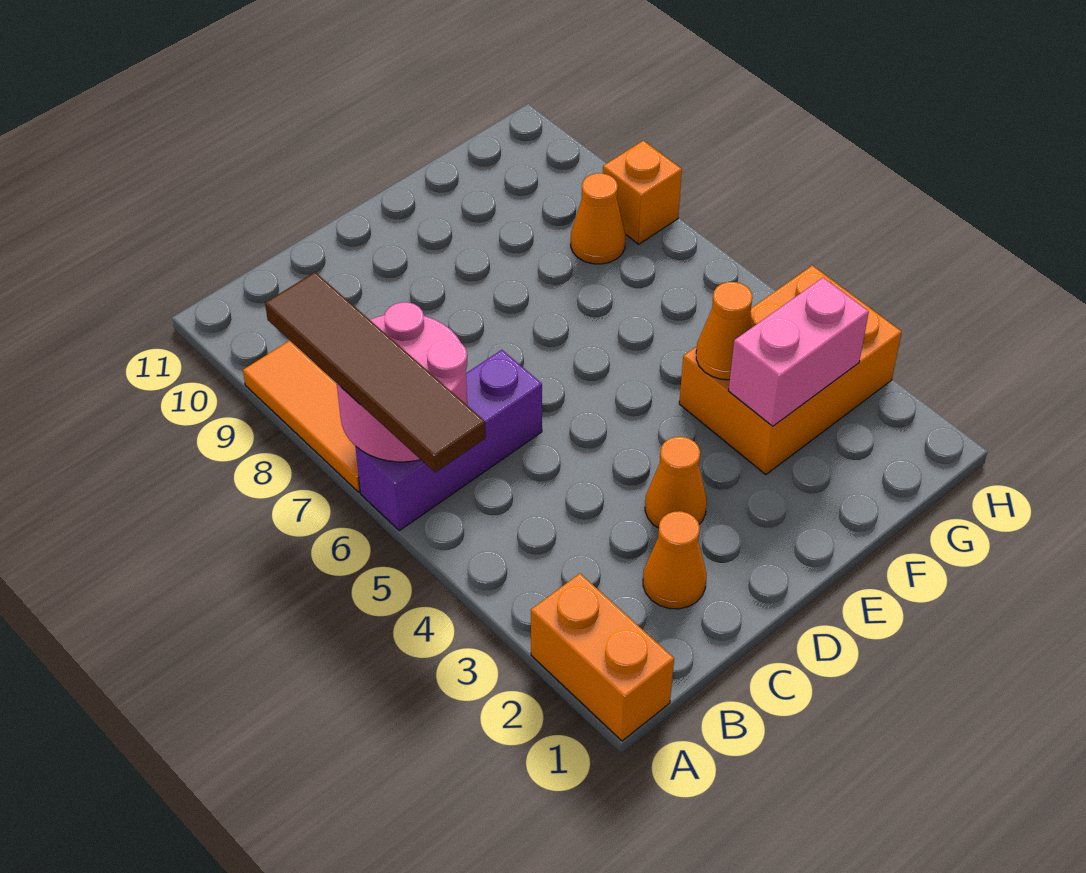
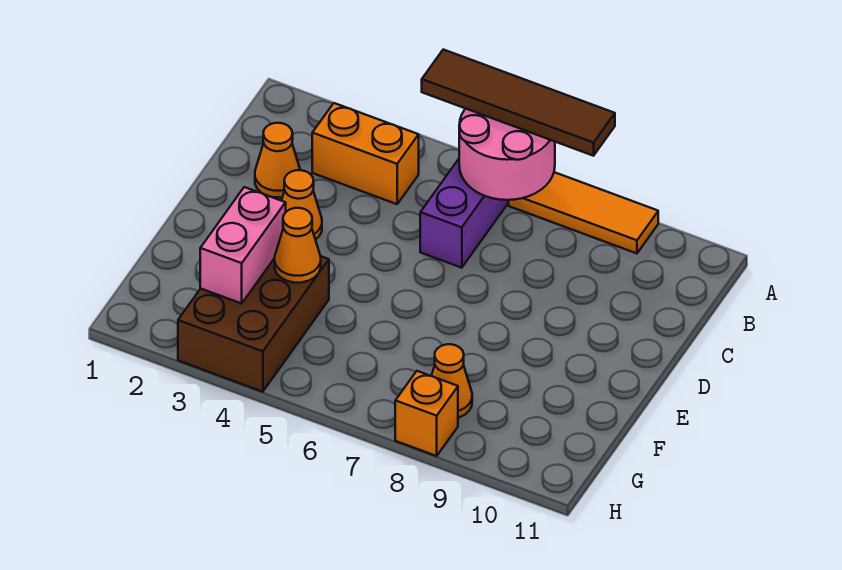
orange 1x2 brick [531,574,674,741] -> orange 1x2 brick moved to [312,103,419,204]
orange 2x3 brick [679,265,902,475] -> brown 2x3 brick [178,256,329,392]

